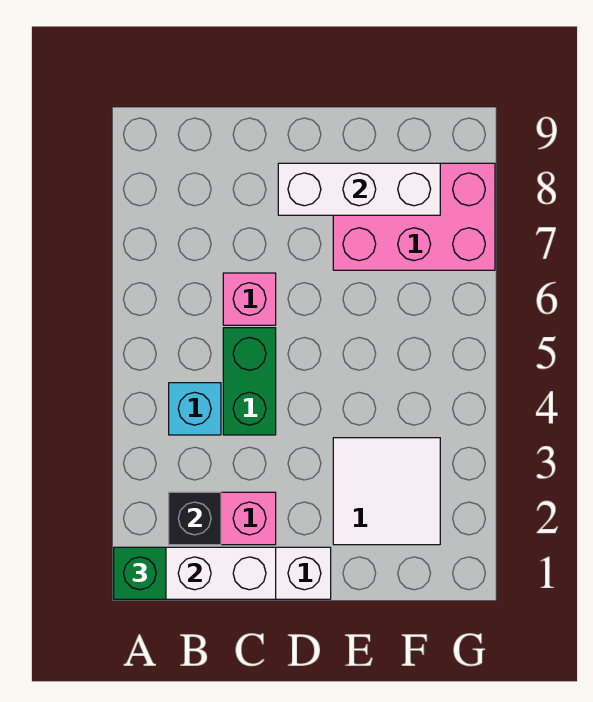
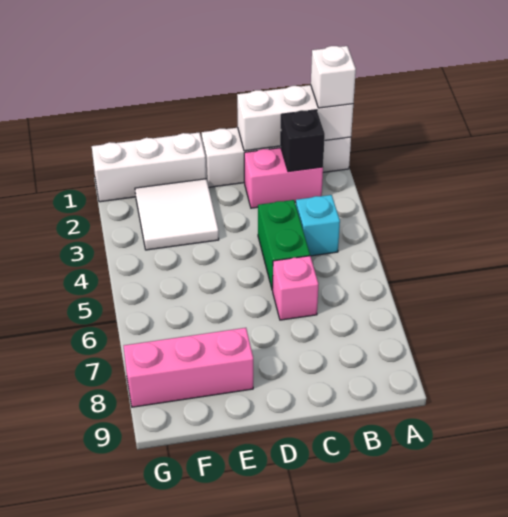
green 1x1 brick [114,547,166,599] -> white 1x1 brick [311,46,356,108]
white 1x3 brick [278,163,440,215] -> white 1x3 brick moved to [92,132,206,202]
pink 2x3 brick [333,163,495,270] -> pink 1x3 brick [124,328,253,407]

